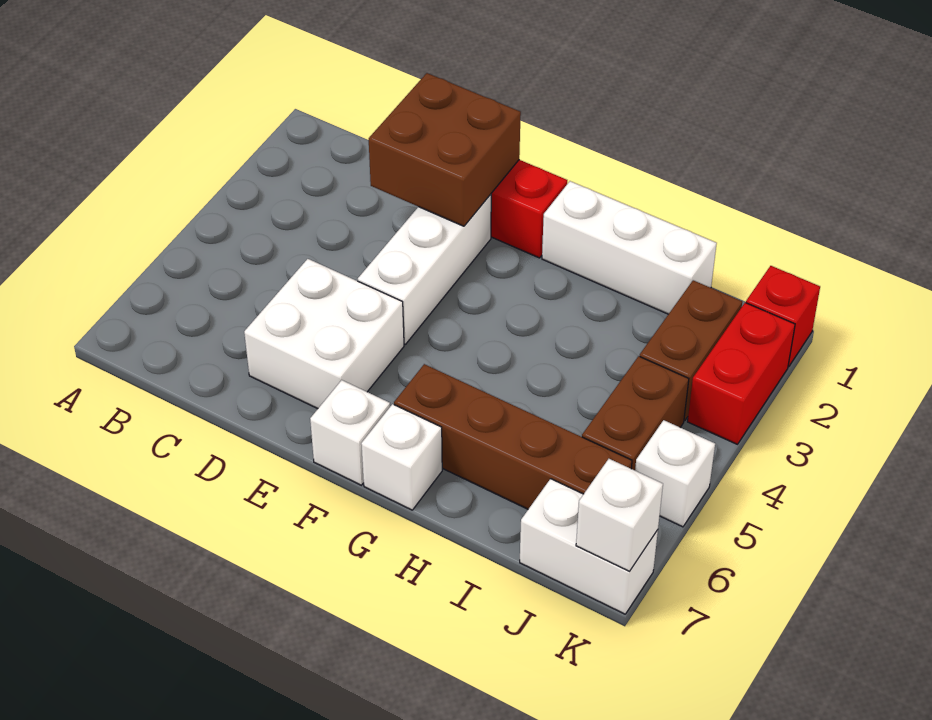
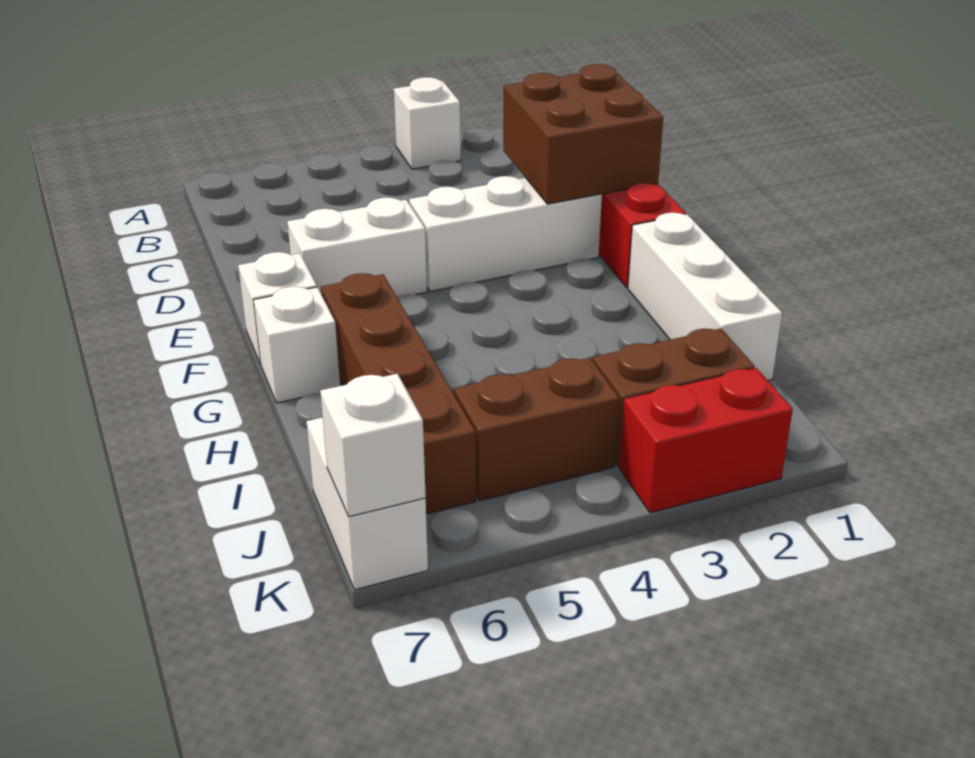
white 2x2 brick [244,259,404,409] -> white 1x2 brick [287,198,427,296]
red 1x1 brick [746,266,820,367] -> none
white 1x1 brick [635,420,715,527] -> white 1x1 brick moved to [394,77,461,169]

